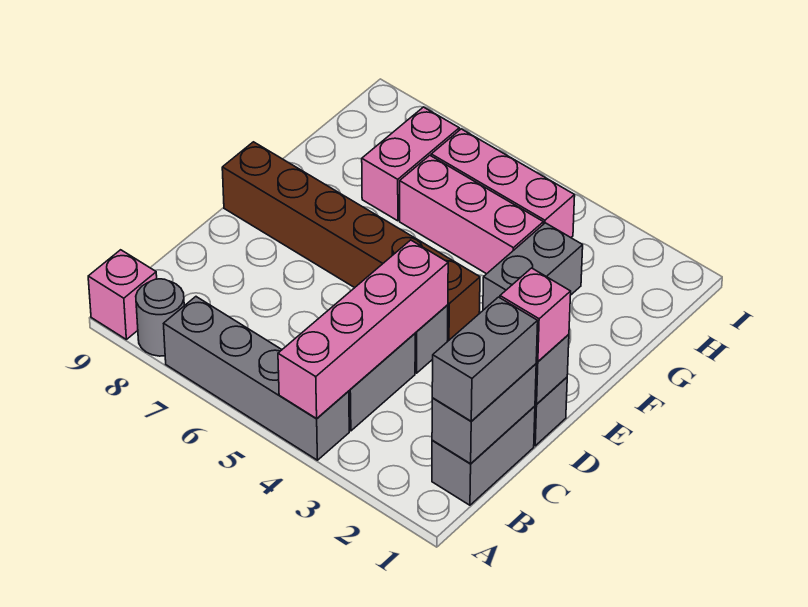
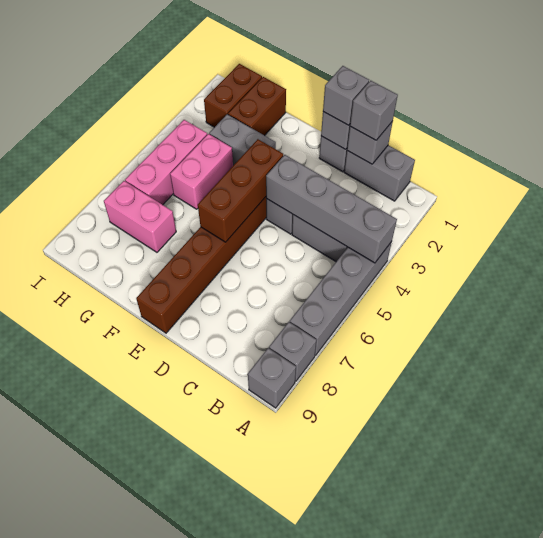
pink 1x4 brick [278,240,448,418] -> grey 1x4 brick [266,155,397,263]
grey 1x1 round brick [136,279,184,356] -> grey 1x1 brick [269,322,316,381]
pink 1x1 brick [88,250,157,339] -> grey 1x1 brick [248,348,296,408]
grey 1x2 brick [432,364,536,464] -> grey 1x1 brick [347,121,393,164]
grey 1x2 brick [432,297,538,421] -> grey 1x1 brick [350,81,398,140]
pink 1x1 brick [500,268,571,362] -> grey 1x1 brick [323,66,369,125]
none -> brown 1x3 brick [198,139,283,242]
none -> brown 1x2 brick [228,77,286,136]
pink 1x3 brick [400,155,543,274] -> pink 1x2 brick [170,134,233,209]
none -> brown 1x2 brick [204,64,262,127]

